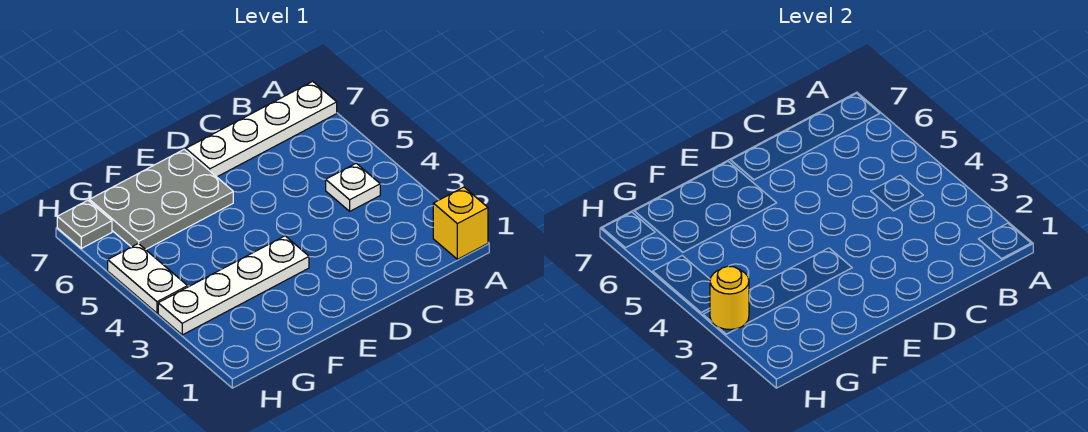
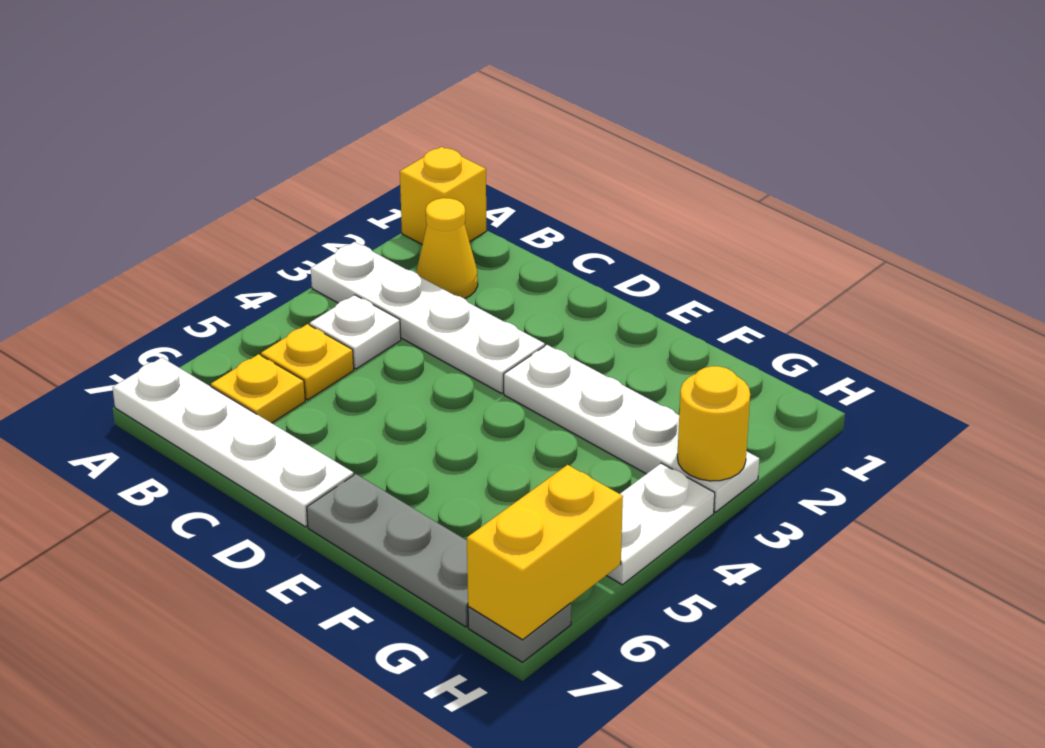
none -> white 1x4 plate [311,242,545,393]
none -> yellow 1x1 cone [416,198,478,299]
none -> yellow 1x1 plate [261,324,354,400]
none -> yellow 1x1 plate [211,354,305,423]
grey 2x3 plate [89,149,233,250] -> grey 1x3 plate [307,474,468,627]
none -> yellow 1x2 brick [467,465,623,640]

